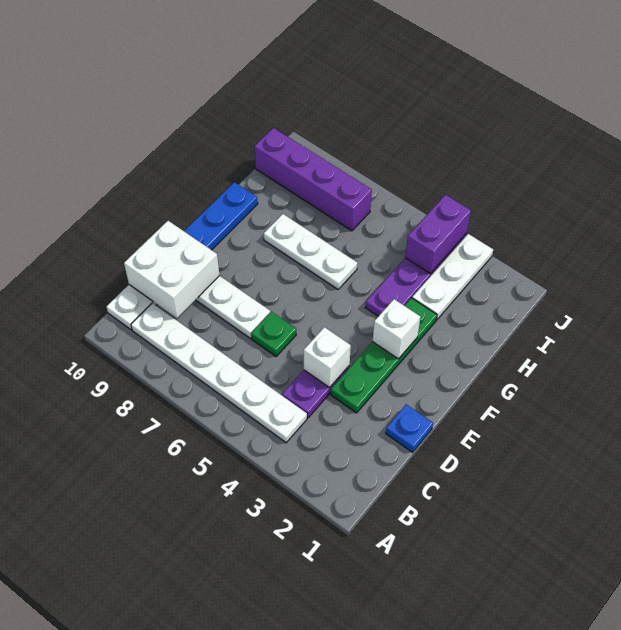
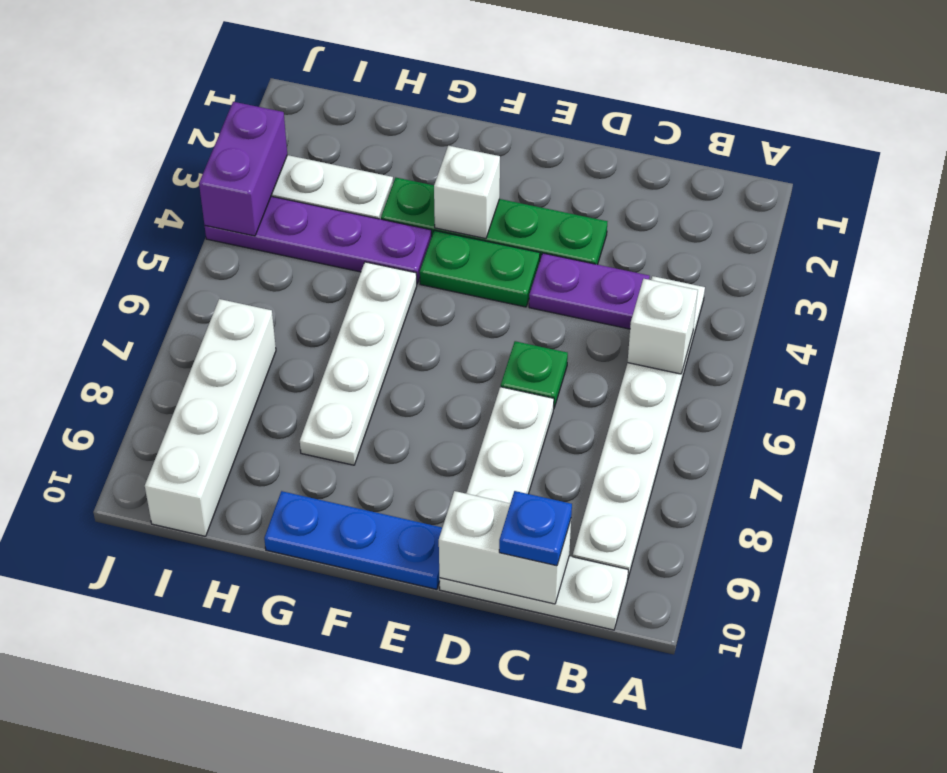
white 2x2 brick [124,221,220,318] -> white 1x2 brick [439,491,571,604]
blue 1x1 plate [386,404,433,452] -> blue 1x1 plate moved to [499,491,572,566]
white 1x1 brick [304,327,351,387] -> white 1x1 brick moved to [628,279,698,374]
none -> green 1x2 plate [420,231,540,307]
white 1x3 plate [264,214,357,289] -> white 1x4 plate [300,262,417,465]
purple 1x2 brick [405,195,471,274] -> purple 1x2 brick turned to [199,102,287,236]
purple 1x4 brick [254,128,372,231] -> white 1x4 brick [145,299,276,536]

